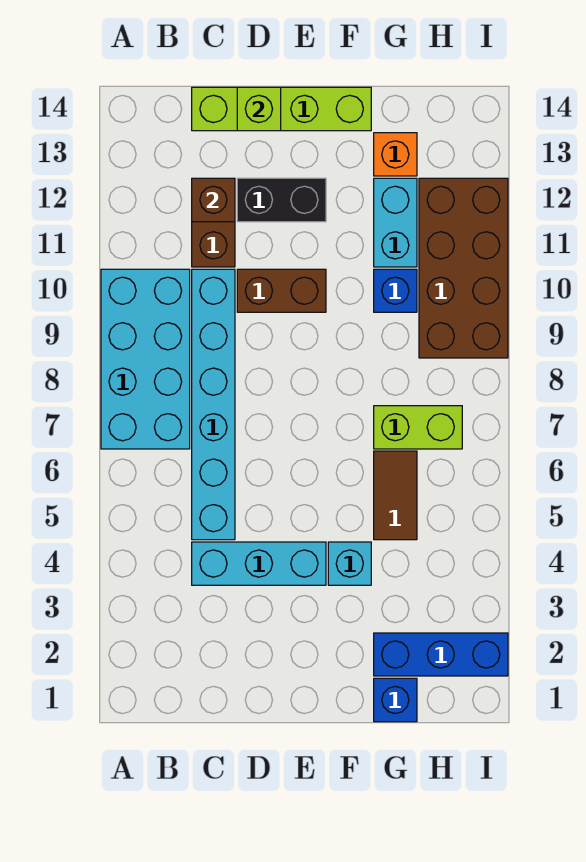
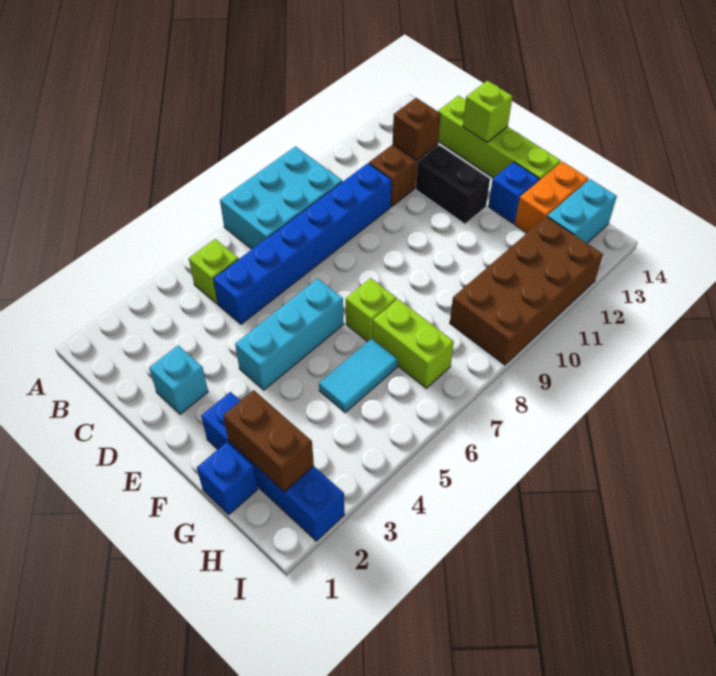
cyan 2x4 brick [101,269,190,449] -> cyan 2x3 brick [220,146,342,249]
none -> lime 1x1 brick [189,239,239,304]
cyan 1x3 brick [192,542,326,585] -> cyan 1x3 brick turned to [235,279,344,390]
cyan 1x6 brick [192,269,235,540] -> blue 1x6 brick [213,163,392,324]
brown 1x2 brick [237,269,326,312] -> brown 1x2 brick moved to [223,390,314,492]
cyan 1x1 brick [328,542,371,585] -> cyan 1x1 brick moved to [149,345,208,414]
none -> lime 1x1 brick [346,278,397,342]
blue 1x3 brick [374,633,508,676] -> blue 1x4 brick [201,392,345,541]
brown 1x2 tile [374,451,417,540] -> cyan 1x2 tile [319,339,398,412]
blue 1x1 brick [374,269,417,312] -> blue 1x1 brick moved to [488,162,539,223]
cyan 1x2 brick [374,178,417,267] -> cyan 1x2 brick moved to [547,179,617,243]
orange 1x1 brick [374,133,417,176] -> orange 1x2 brick [515,161,588,233]

